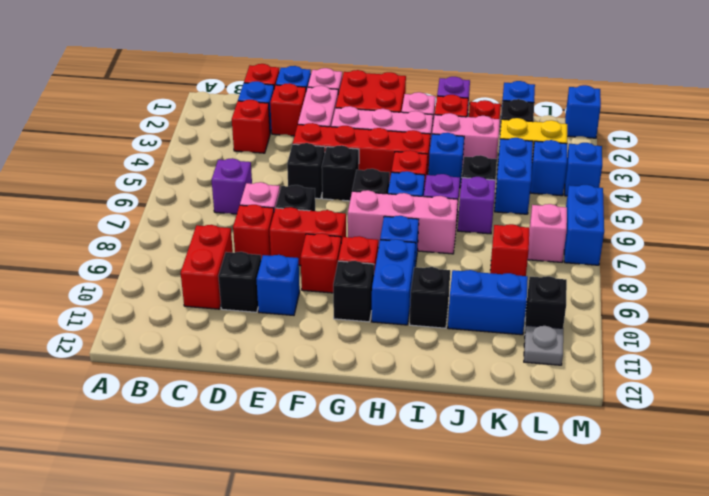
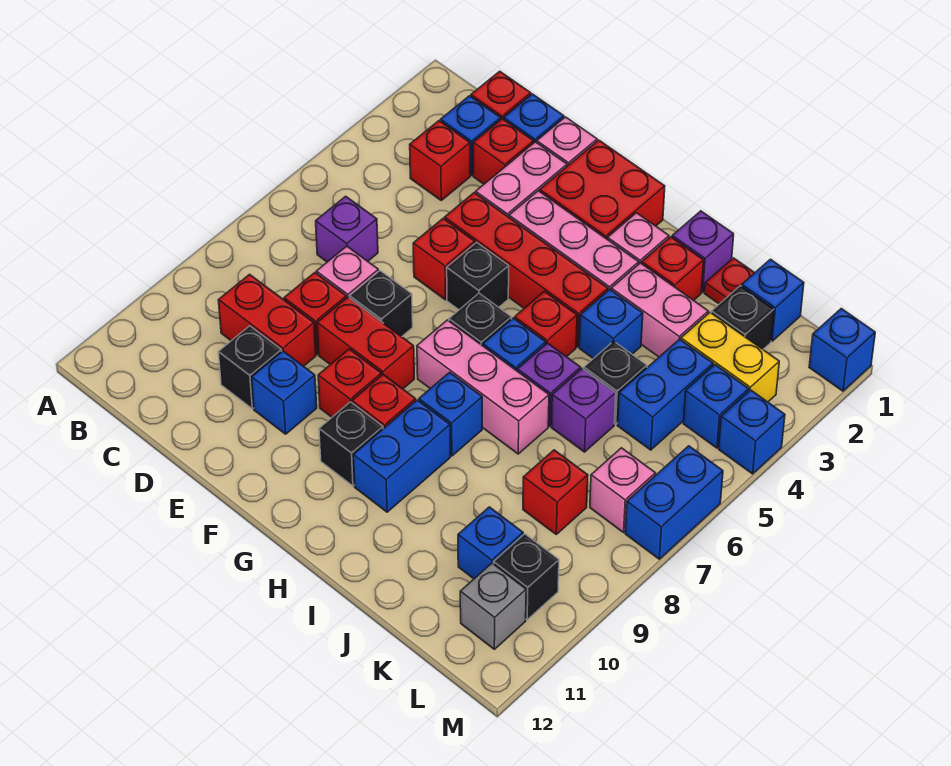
red 1x2 brick [181,225,233,309] -> red 1x2 brick turned to [219,274,316,366]
black 1x1 brick [287,143,325,199] -> red 1x1 brick [413,218,475,300]
black 1x1 brick [410,267,450,328] -> none
blue 1x2 brick [448,270,528,335] -> blue 1x1 brick [458,507,523,579]
grey 1x1 plate [524,325,563,365] -> grey 1x1 brick [460,563,526,649]

